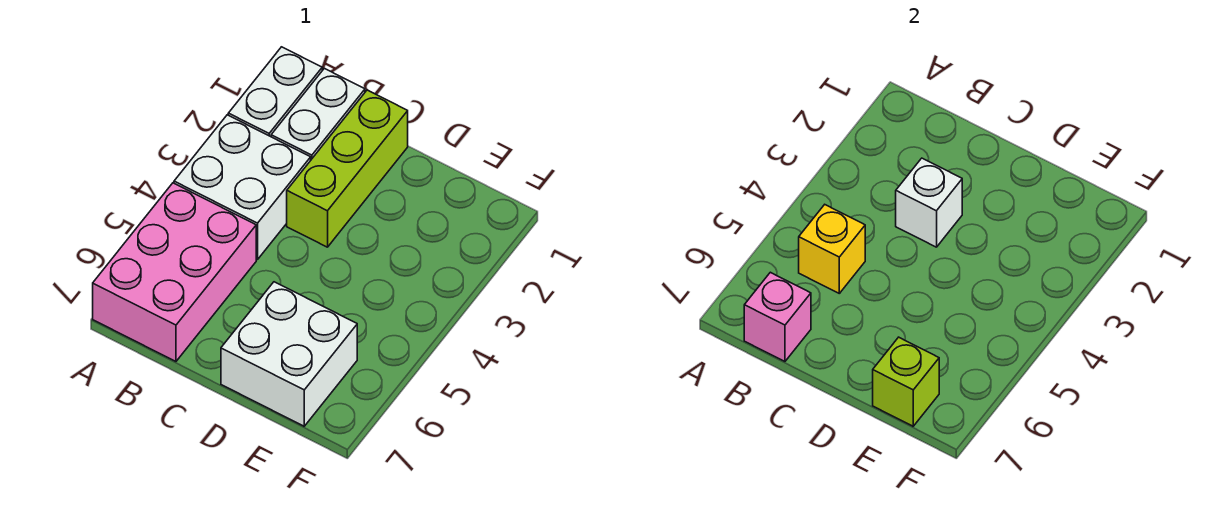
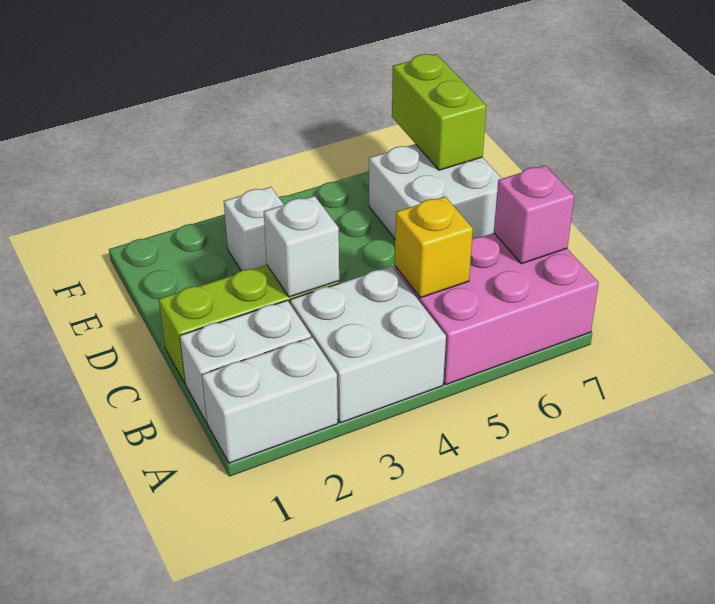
none -> white 1x1 brick [224,187,284,271]
lime 1x1 brick [873,337,939,426] -> lime 1x2 brick [392,54,486,170]

